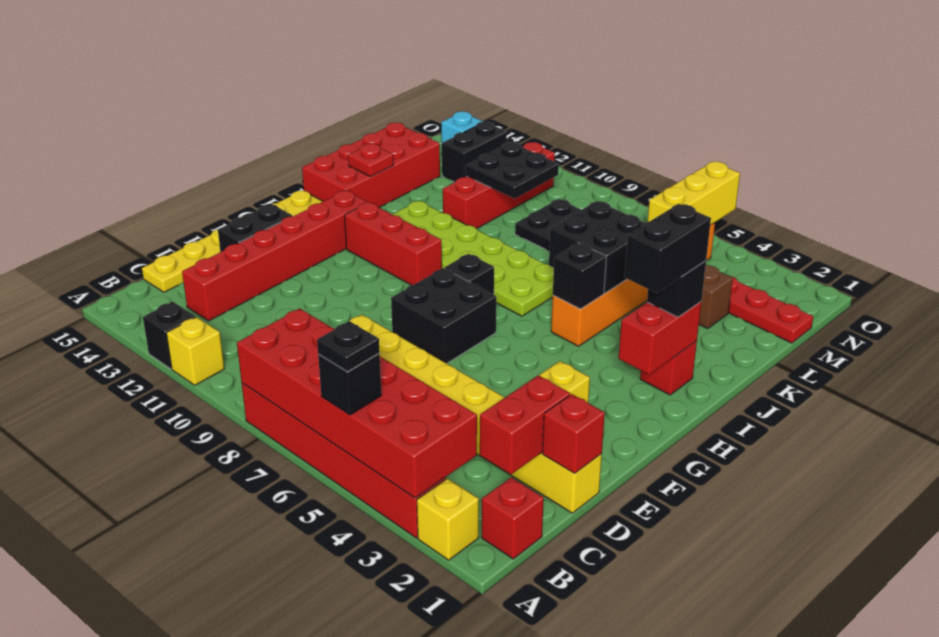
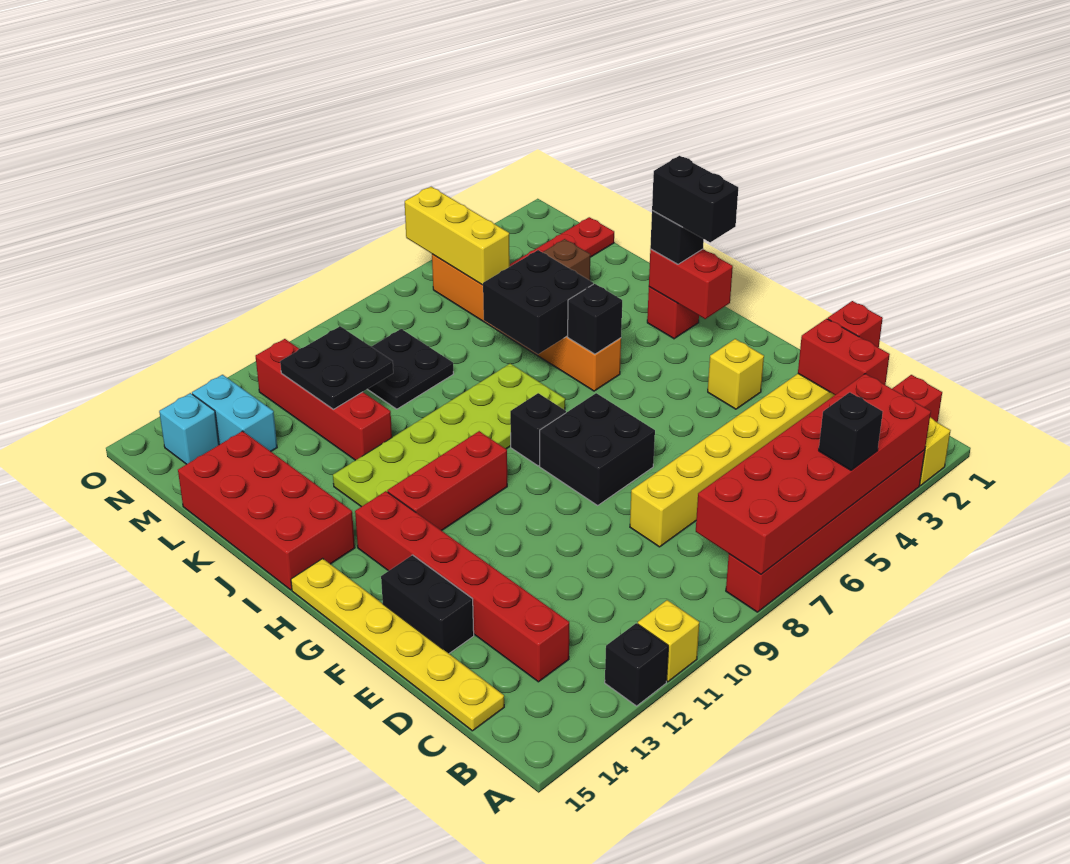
black 1x1 plate [317,321,379,372] -> none
red 1x1 plate [348,144,393,177] -> none
black 1x2 brick [442,121,507,182] -> cyan 1x2 brick [192,375,277,451]

